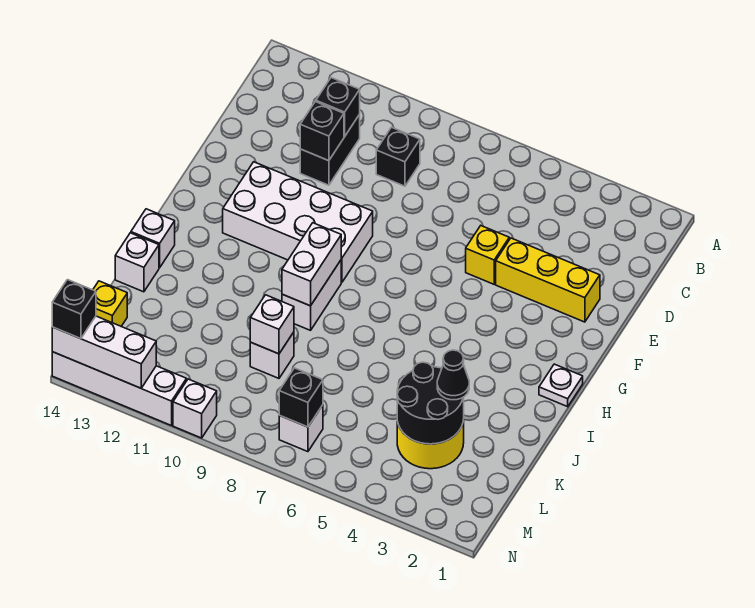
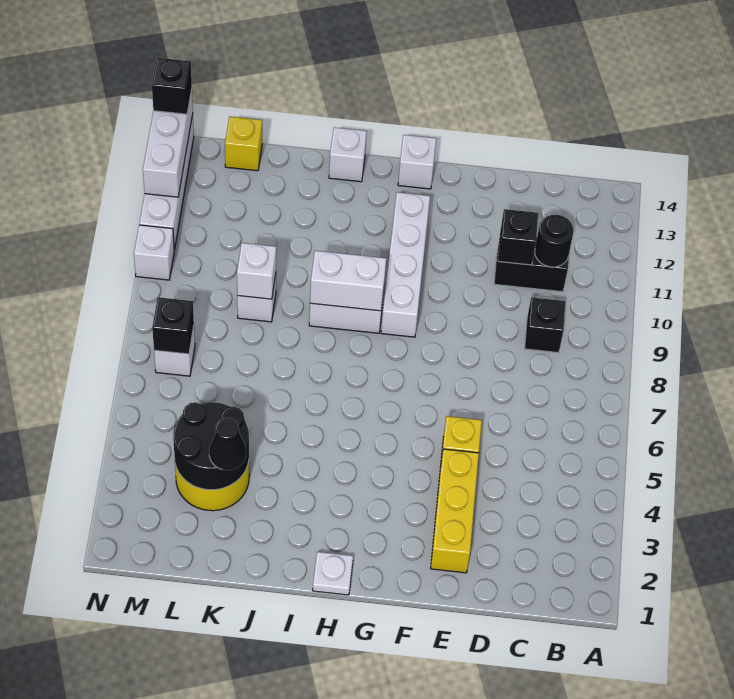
black 1x1 brick [316,78,360,136] -> black 1x1 round brick [535,215,574,267]
white 2x4 brick [223,162,373,282] -> white 1x4 brick [381,192,430,337]
white 1x1 brick [115,233,159,292] -> white 1x1 brick moved to [398,135,436,189]

